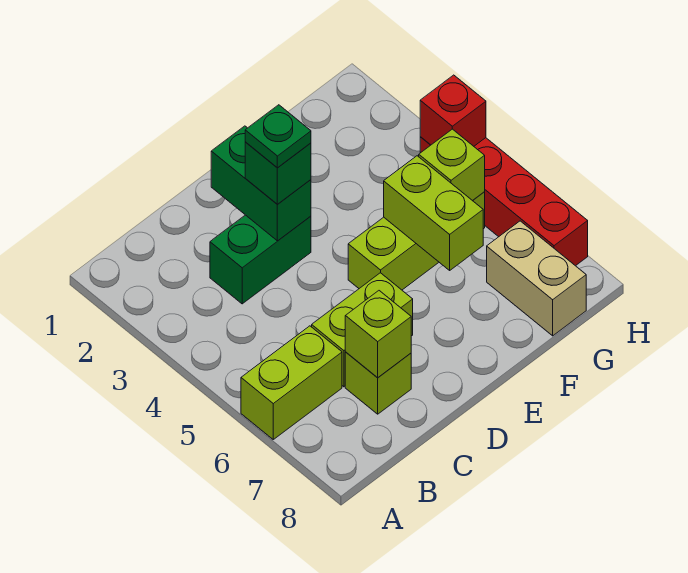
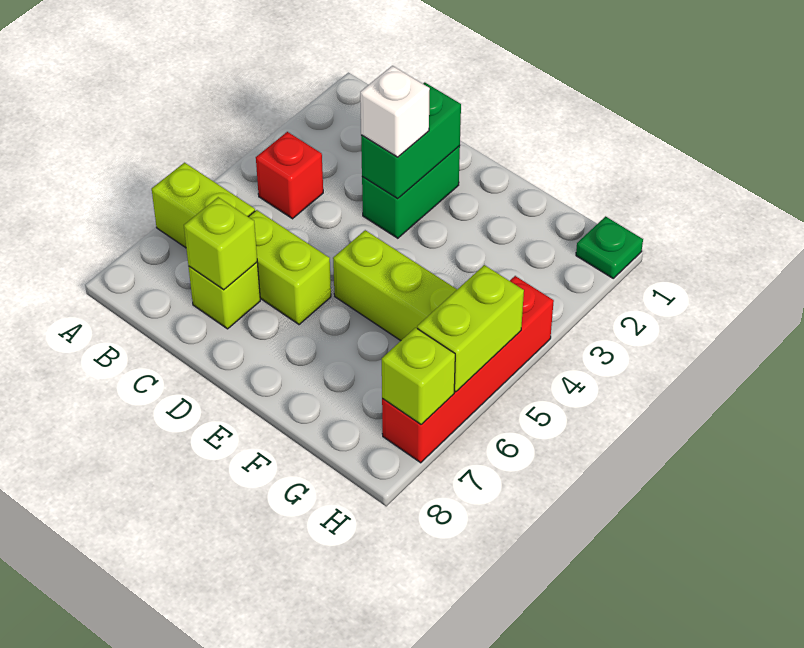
green 1x2 brick [210,215,311,304] -> green 1x2 brick turned to [362,146,460,238]
green 1x1 brick [245,142,311,204] -> white 1x1 brick [360,66,430,157]
green 1x1 plate [245,105,311,168] -> green 1x1 plate moved to [576,216,643,278]
lime 1x2 brick [384,156,483,270] -> lime 1x2 brick moved to [417,265,524,392]
lime 1x1 brick [419,129,485,201] -> lime 1x1 brick moved to [382,328,455,424]
tan 1x2 brick [487,221,586,336] -> none
red 1x1 brick [420,75,486,146] -> red 1x1 brick moved to [256,132,323,219]

